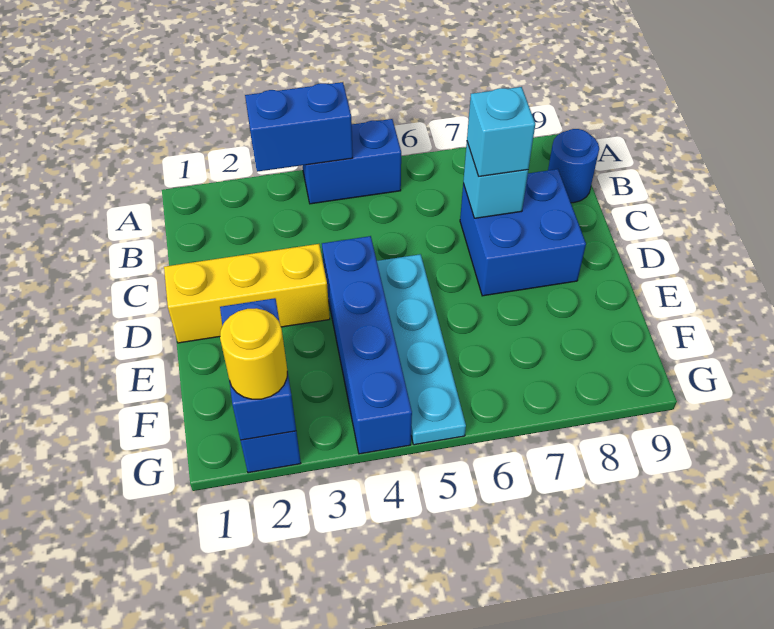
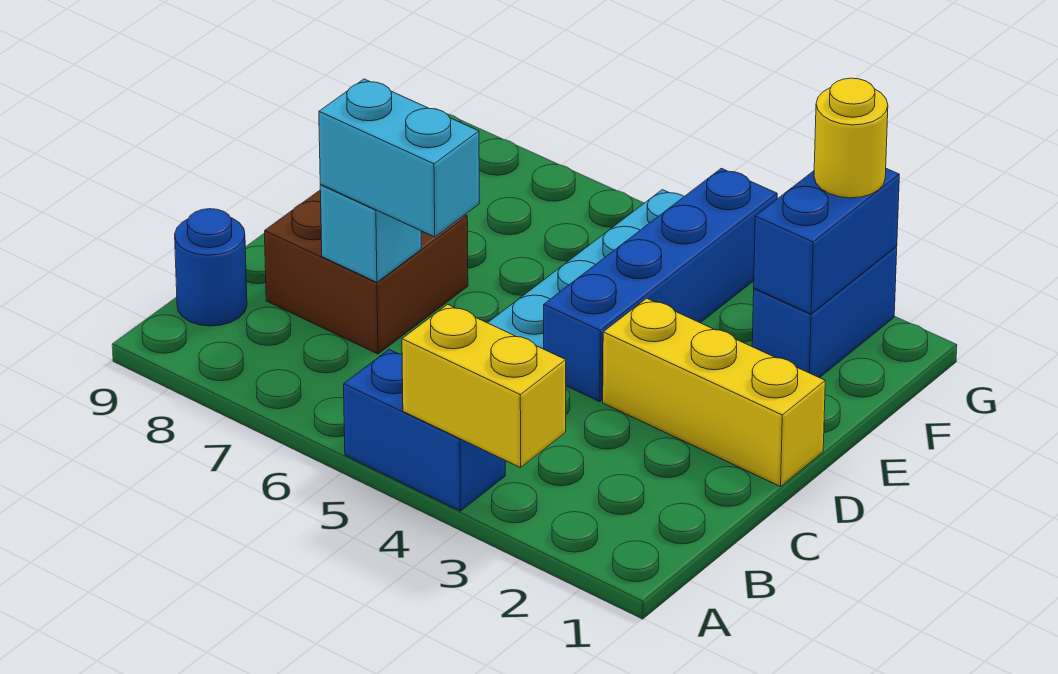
blue 1x2 brick [245,82,353,172] -> yellow 1x2 brick [402,304,566,468]
blue 2x2 brick [460,169,586,296] -> brown 2x2 brick [265,190,468,354]
cyan 1x1 brick [467,87,535,176] -> cyan 1x2 brick [319,79,479,237]

